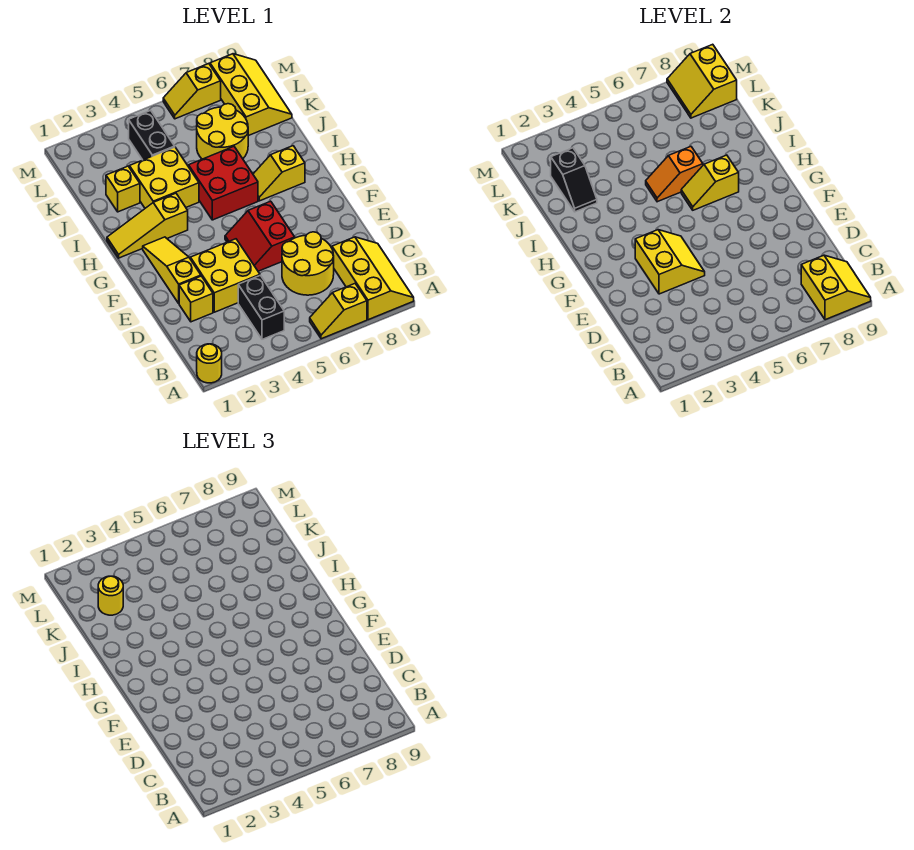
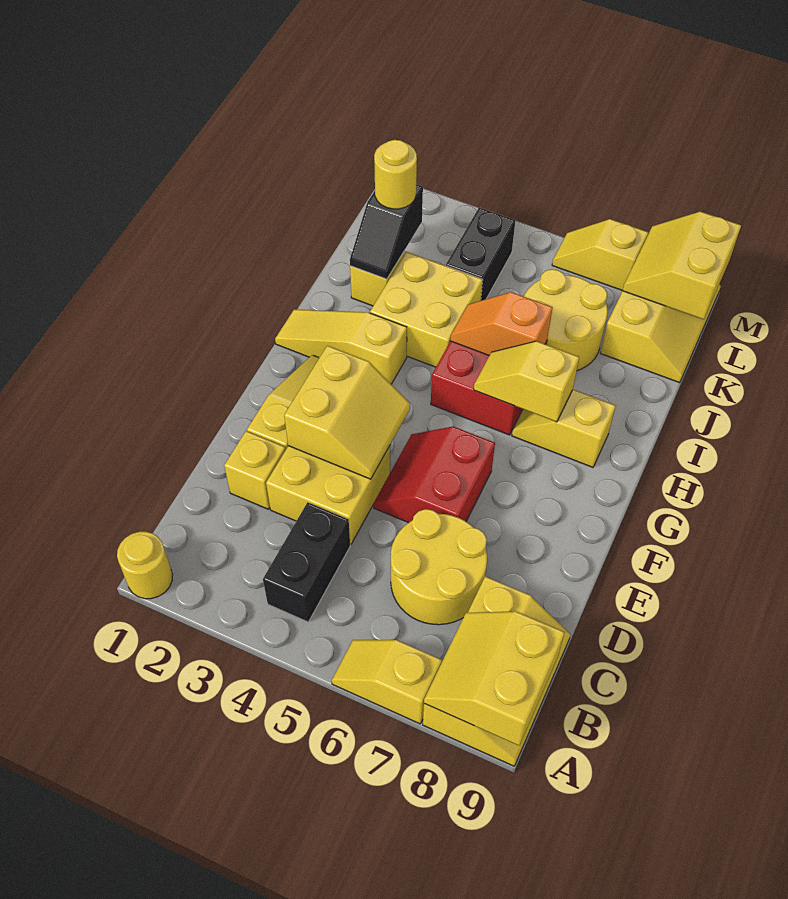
yellow 2x2 slope [801,255,871,320] -> yellow 2x2 slope turned to [424,611,565,745]

